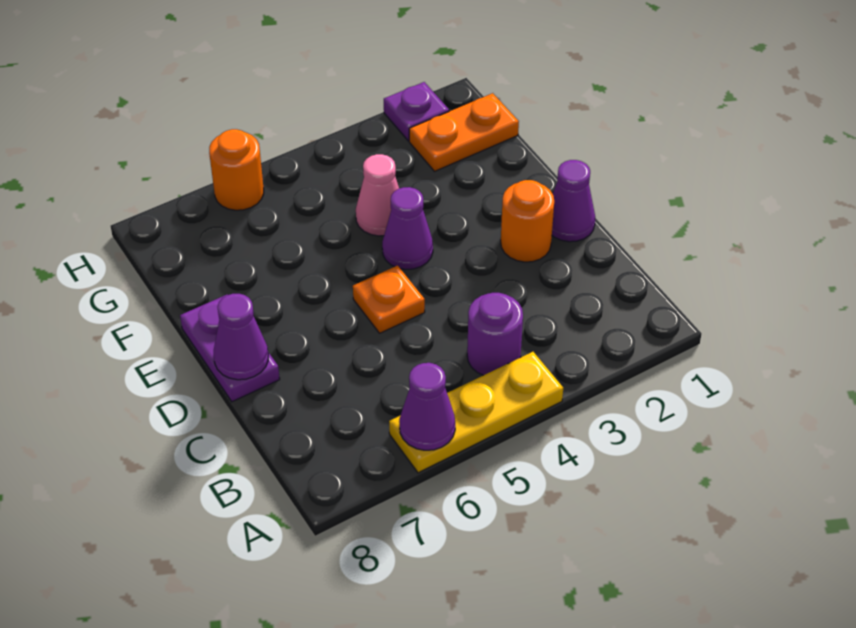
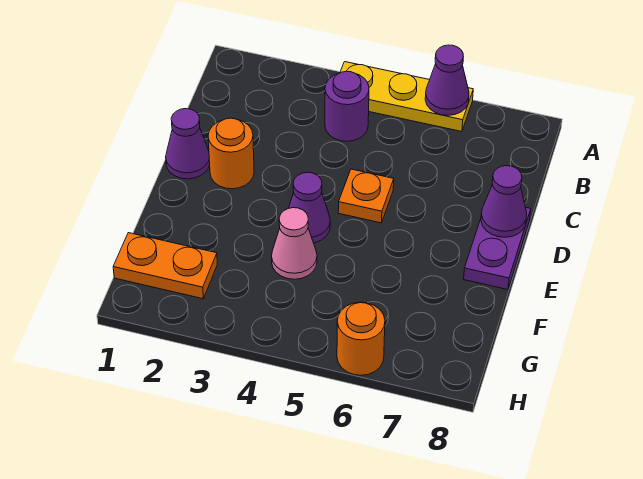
purple 1x1 plate [384,82,449,141] -> none

